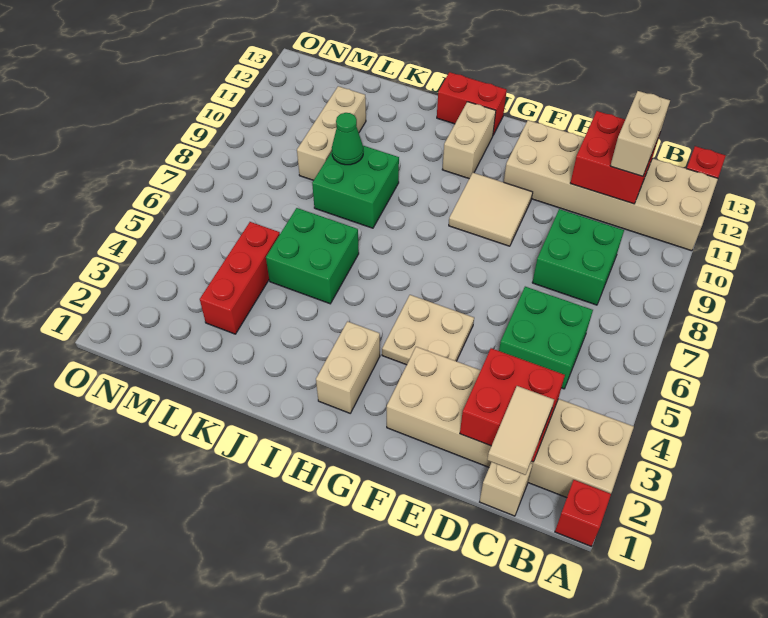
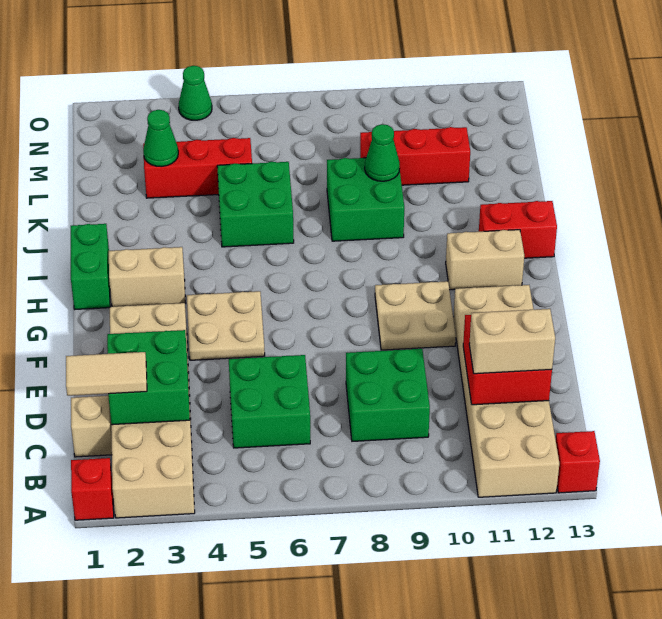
red 2x2 brick [460,348,565,462] -> green 2x2 brick [107,330,190,425]
tan 2x2 tile [449,173,533,246] -> tan 2x2 plate [375,281,456,350]
none -> green 1x2 brick [71,224,110,309]
red 1x2 brick [437,72,507,135] -> red 1x2 brick turned to [479,201,557,258]
none -> green 1x1 cone [143,110,178,167]
tan 1x3 brick [297,86,366,180] -> red 1x3 brick [360,127,470,185]
none -> green 1x1 cone [179,66,212,120]

